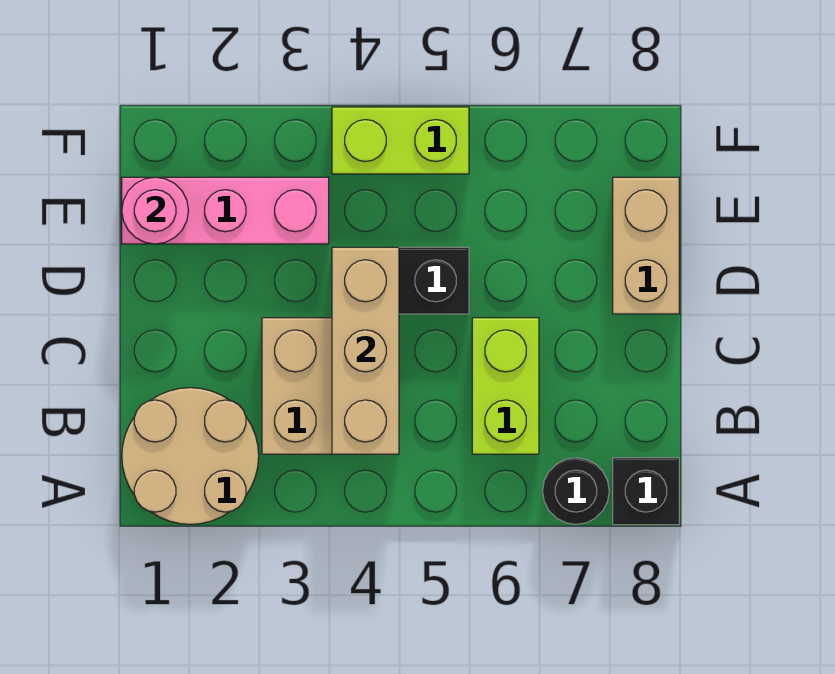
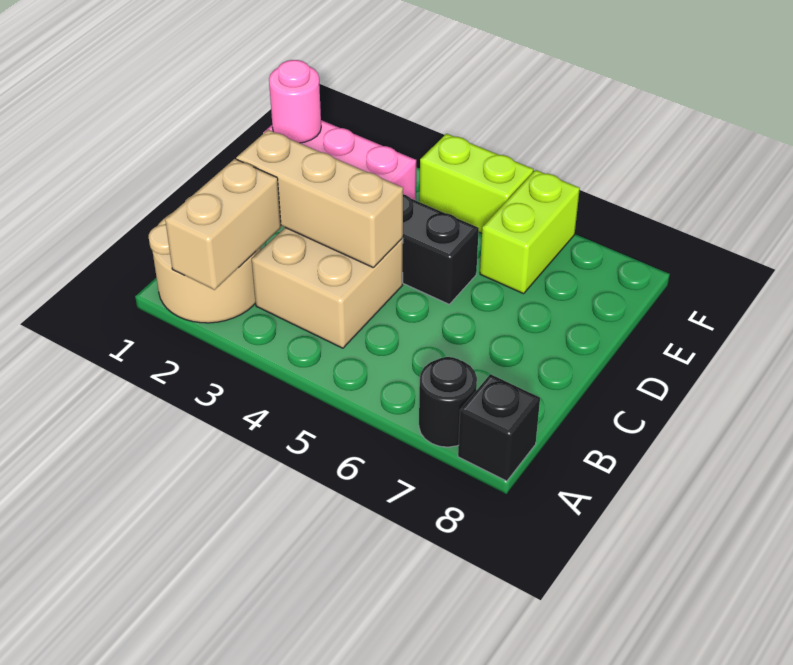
tan 1x3 brick [332,247,399,454] -> tan 1x3 brick turned to [236,130,403,267]
lime 1x2 brick [472,318,539,454] -> lime 1x2 brick moved to [480,170,580,294]
tan 1x2 brick [613,177,679,314] -> tan 1x2 brick moved to [165,159,281,290]

